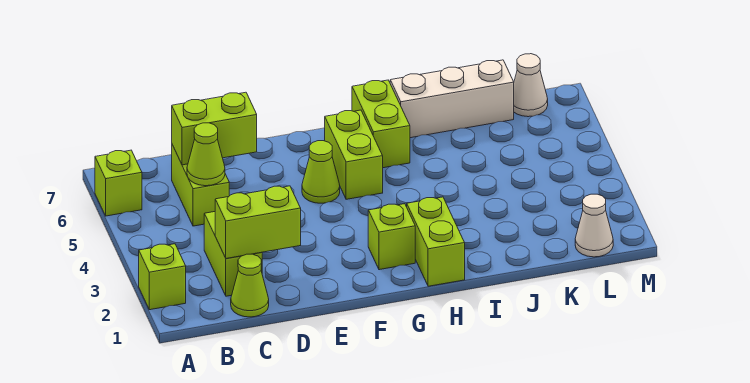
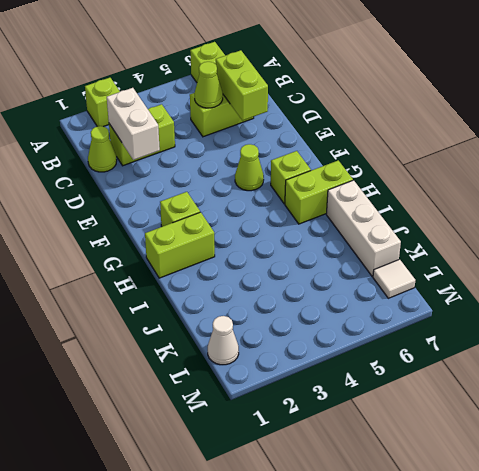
lime 1x2 brick [215,186,301,258] -> white 1x2 brick [107,88,160,160]
lime 1x2 brick [325,110,383,199] -> lime 1x1 brick [271,151,311,204]
white 1x1 cone [514,54,548,117] -> white 1x1 tile [373,259,415,298]

